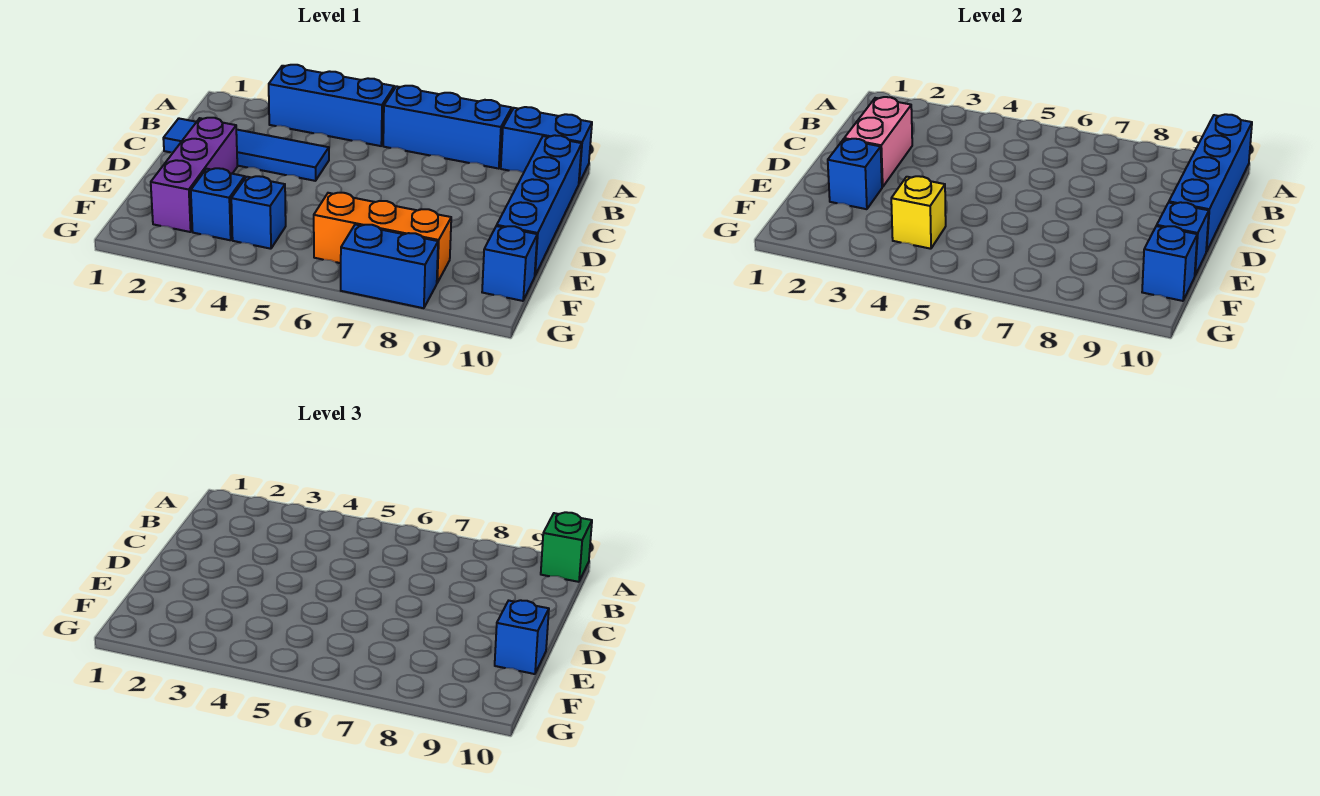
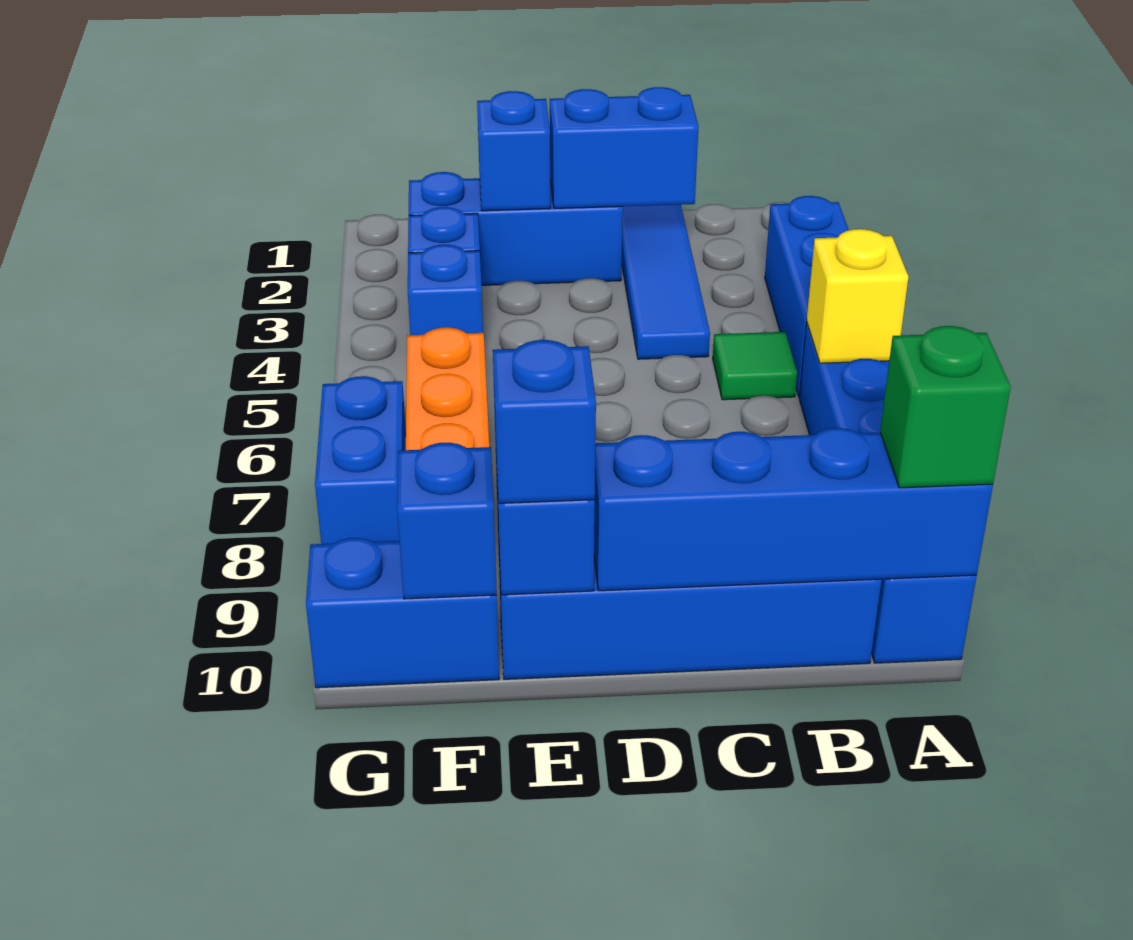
none -> green 1x1 tile [713,332,797,400]
pink 1x2 brick [844,97,912,187] -> blue 1x2 brick [550,87,699,208]
purple 1x3 brick [151,118,237,232] -> blue 1x3 brick [409,172,623,285]
yellow 1x1 brick [891,176,946,249] -> yellow 1x1 brick moved to [807,229,908,363]
blue 1x1 brick [482,226,537,301] -> blue 1x2 brick [306,538,499,688]

